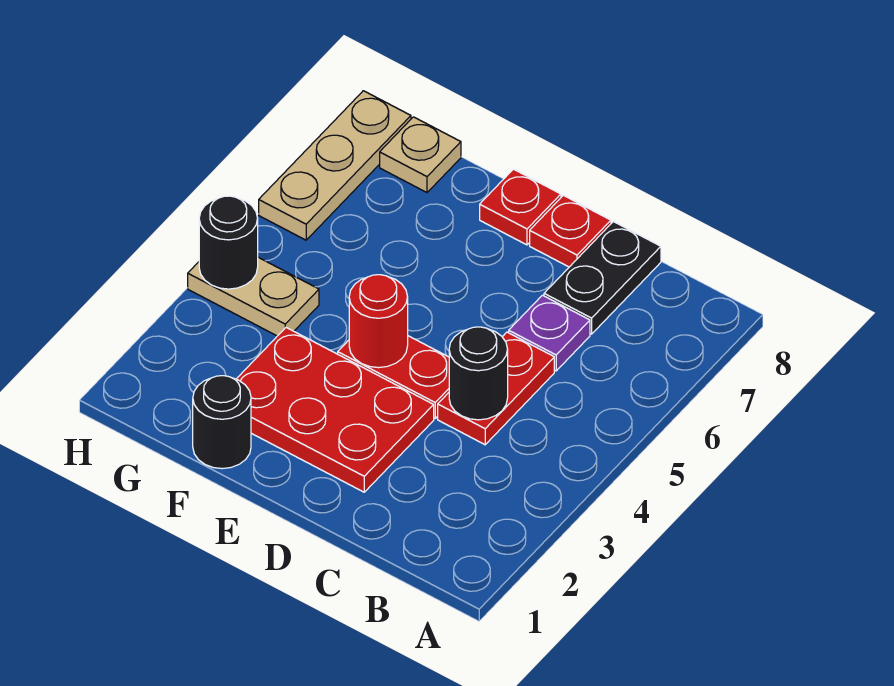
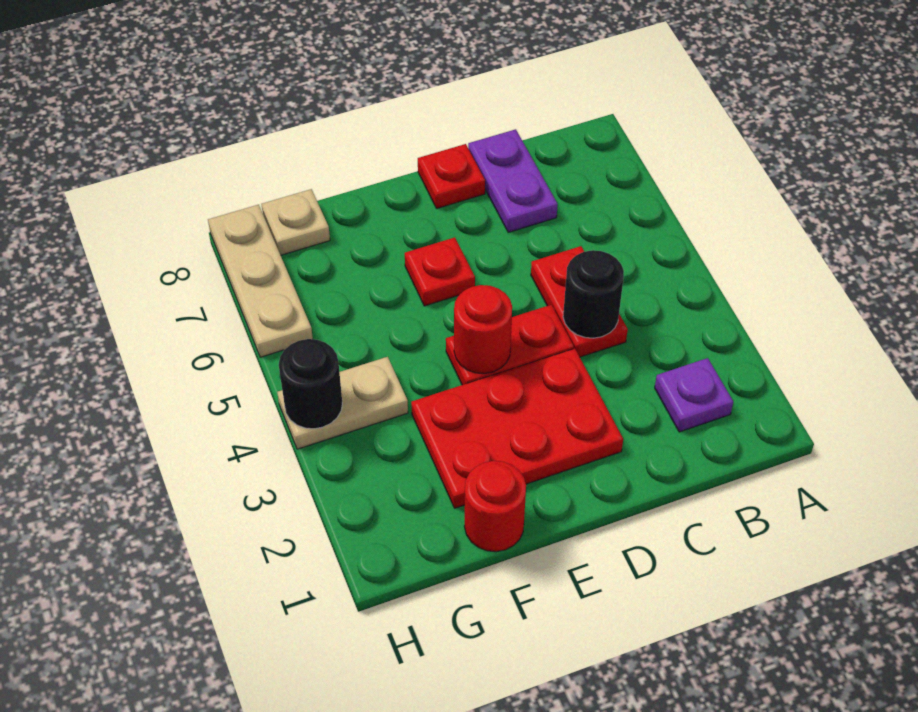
purple 1x1 plate [509,295,590,371] -> purple 1x1 plate moved to [655,358,733,432]
black 1x2 plate [544,222,661,334] -> purple 1x2 plate [468,129,558,232]
red 1x1 plate [480,169,561,245] -> red 1x1 plate moved to [405,237,475,306]
black 1x1 round brick [193,376,251,469] -> red 1x1 round brick [464,461,526,552]

